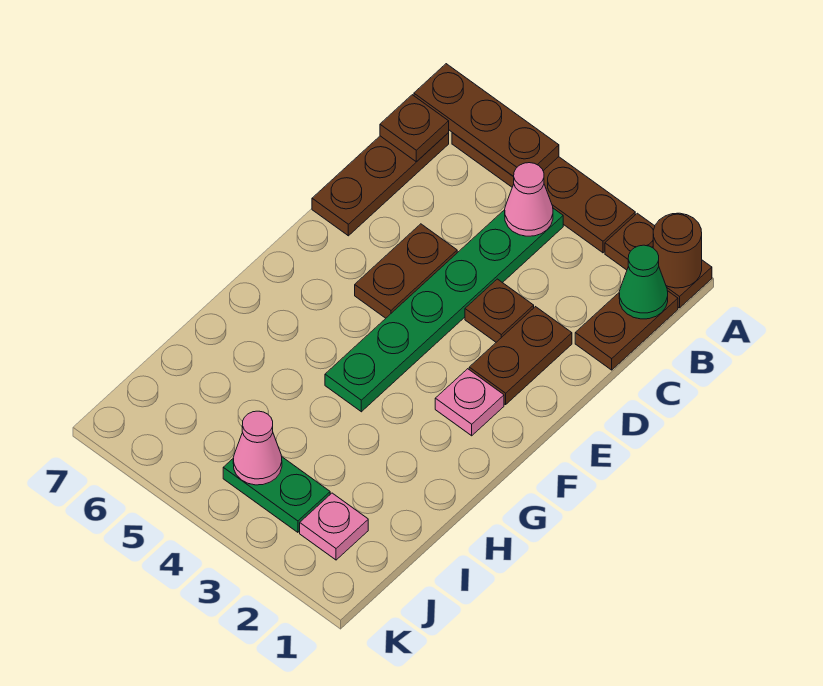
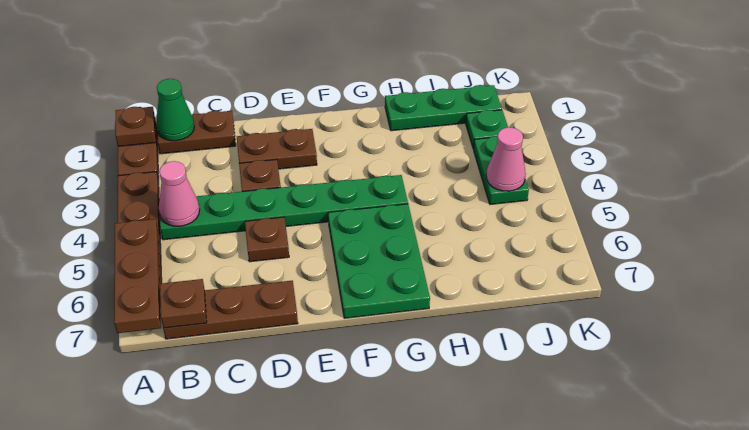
brown 1x1 round brick [653,213,702,288] -> brown 1x1 plate [115,107,156,146]
brown 1x2 plate [355,224,457,318] -> brown 1x1 plate [245,217,289,262]
pink 1x1 plate [435,369,504,436] -> none
none -> green 2x3 plate [328,204,430,318]
none -> green 1x3 plate [385,85,502,131]
pink 1x1 plate [300,493,368,560] -> green 1x1 plate [466,110,508,149]

